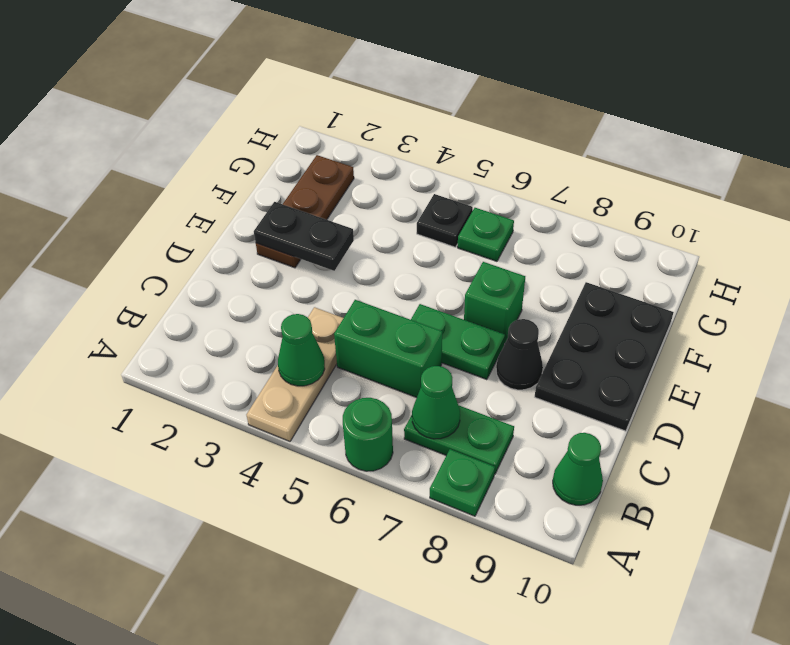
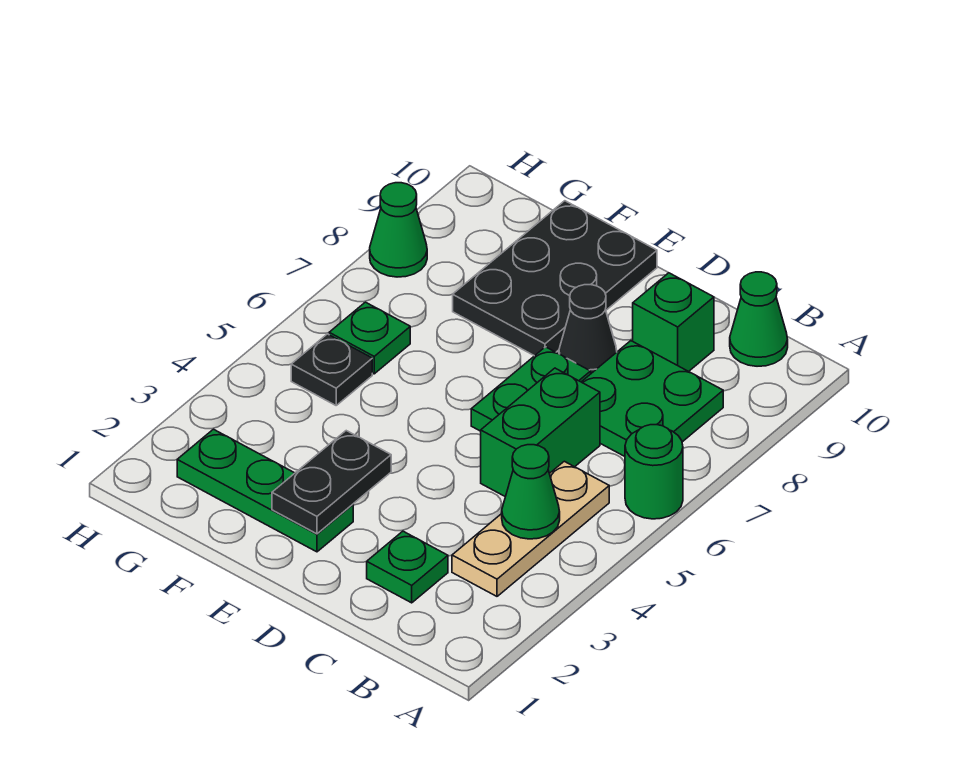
tan 1x3 plate [246,307,343,441] -> tan 1x3 plate turned to [452,461,609,596]
green 1x1 plate [430,449,495,516] -> green 1x1 plate moved to [367,531,448,603]
green 1x2 plate [404,406,514,474] -> green 2x2 plate [582,341,723,456]
green 1x1 cone [412,366,460,439] -> green 1x1 cone moved to [370,183,427,277]
black 2x3 plate [535,282,674,431] -> black 2x3 plate turned to [453,201,657,356]
brown 1x3 plate [256,155,354,268] -> green 1x3 plate [177,429,353,552]
green 1x1 brick [464,262,525,342] -> green 1x1 brick moved to [633,273,714,372]

